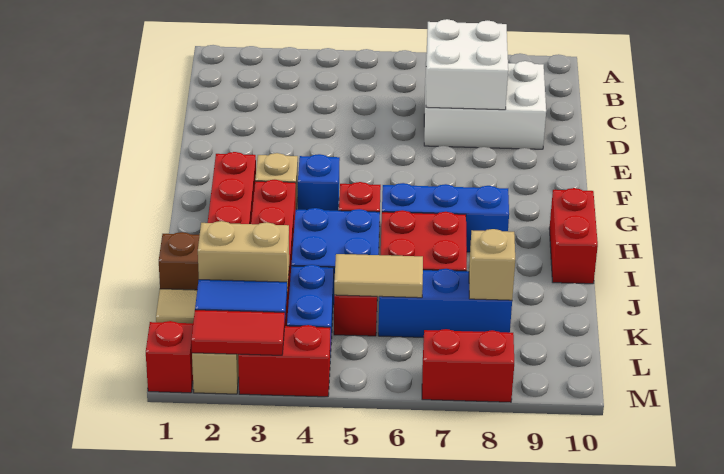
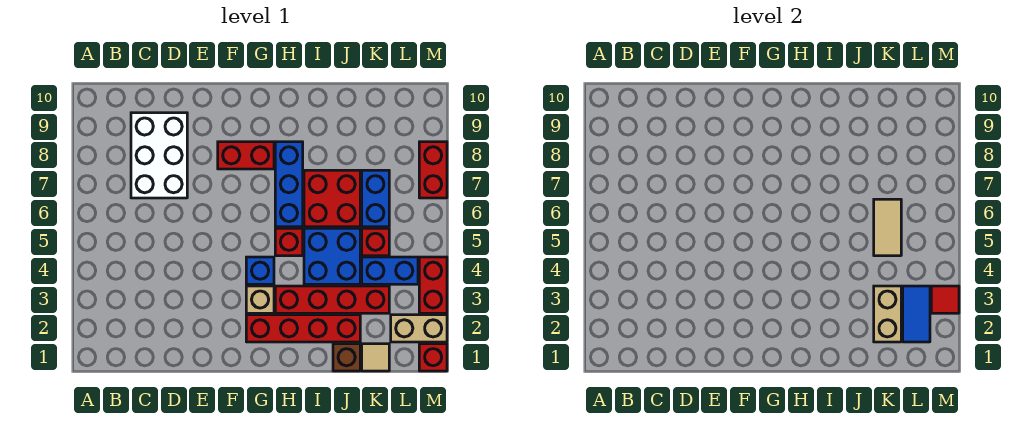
white 2x2 brick [426,19,508,110] -> none
red 1x2 brick [549,188,598,284] -> red 1x2 brick moved to [218,142,274,169]
blue 1x3 brick [378,269,512,337] -> blue 1x2 brick [362,170,389,227]
tan 1x1 brick [469,229,515,300] -> none
red 1x2 tile [191,310,285,355] -> red 1x1 tile [931,286,959,313]

